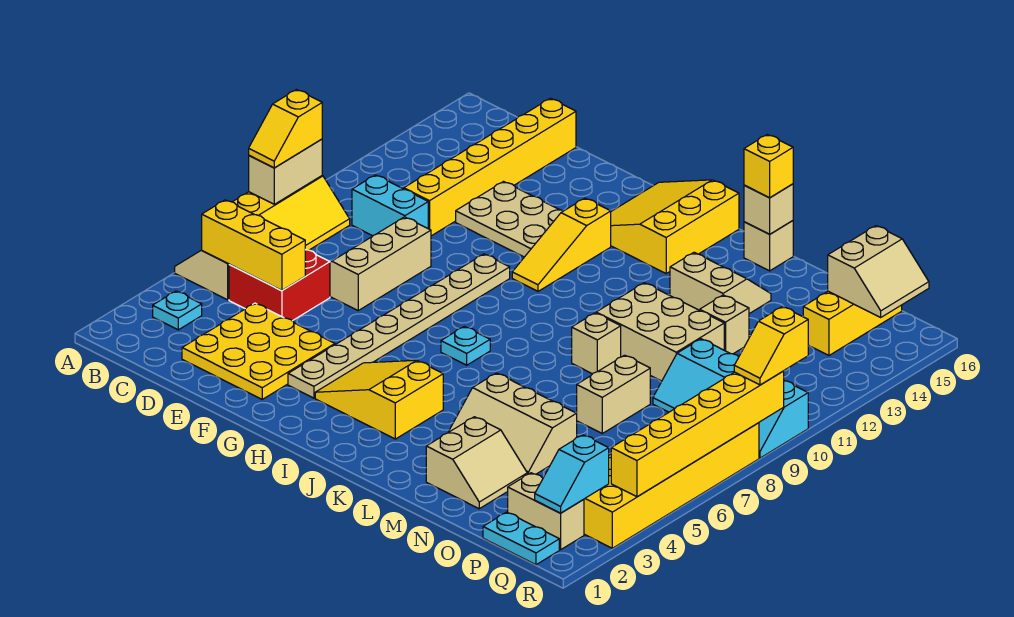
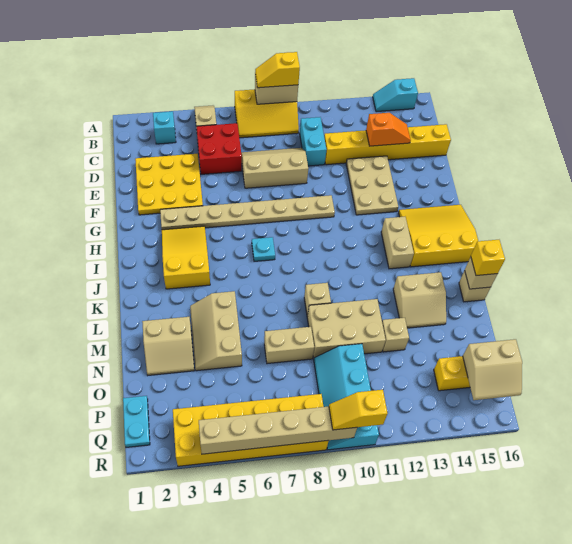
cyan 1x1 plate [153,291,202,330] -> cyan 1x1 brick [153,111,176,144]
yellow 1x3 brick [202,200,305,290] -> none
none -> orange 1x2 slope [366,113,411,146]
yellow 1x3 slope [512,198,611,291] -> none
tan 2x3 brick [596,283,724,381] -> tan 2x3 brick turned to [307,299,386,358]
tan 2x2 slope [670,252,771,314] -> tan 2x2 slope turned to [393,272,446,328]
tan 1x2 brick [508,473,584,550] -> tan 1x2 brick moved to [381,217,414,269]
cyan 1x2 slope [535,435,609,513] -> cyan 1x2 slope moved to [373,78,418,112]
yellow 1x6 brick [611,371,784,497] -> tan 1x6 brick [199,406,357,454]

